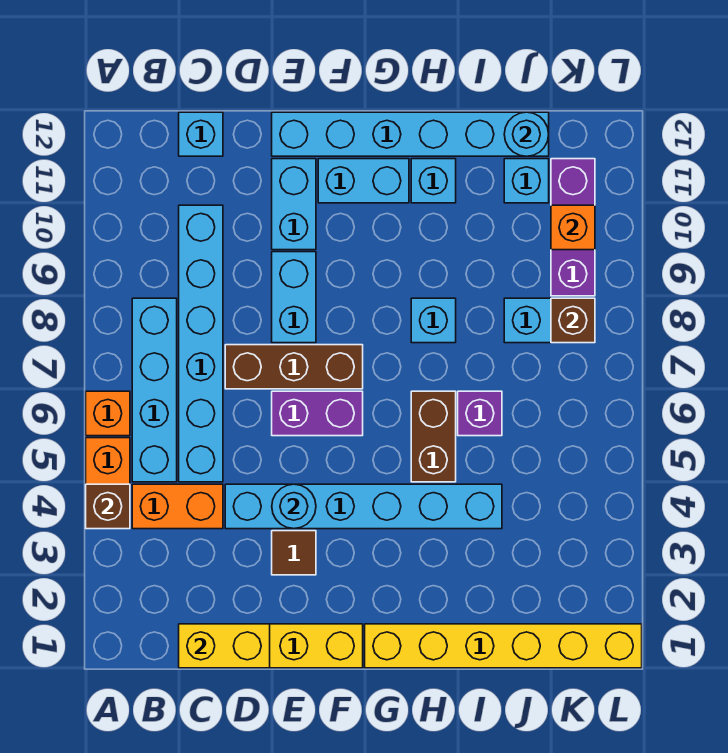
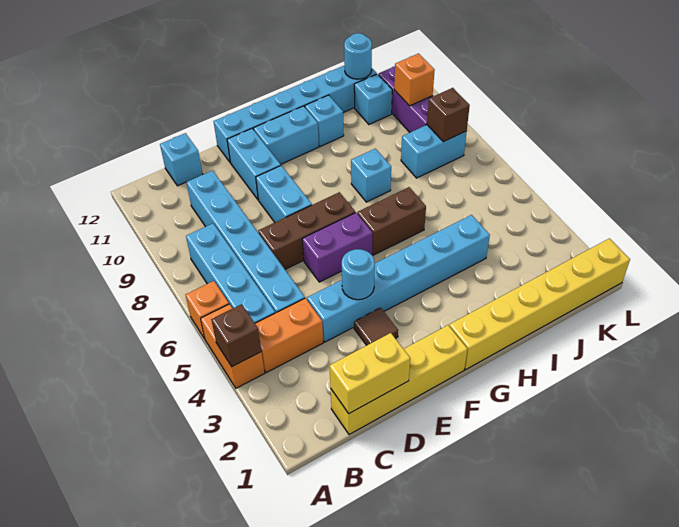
brown 1x2 brick [411,391,456,482] -> brown 1x2 brick turned to [357,187,426,255]
purple 1x1 brick [458,391,502,436] -> none

